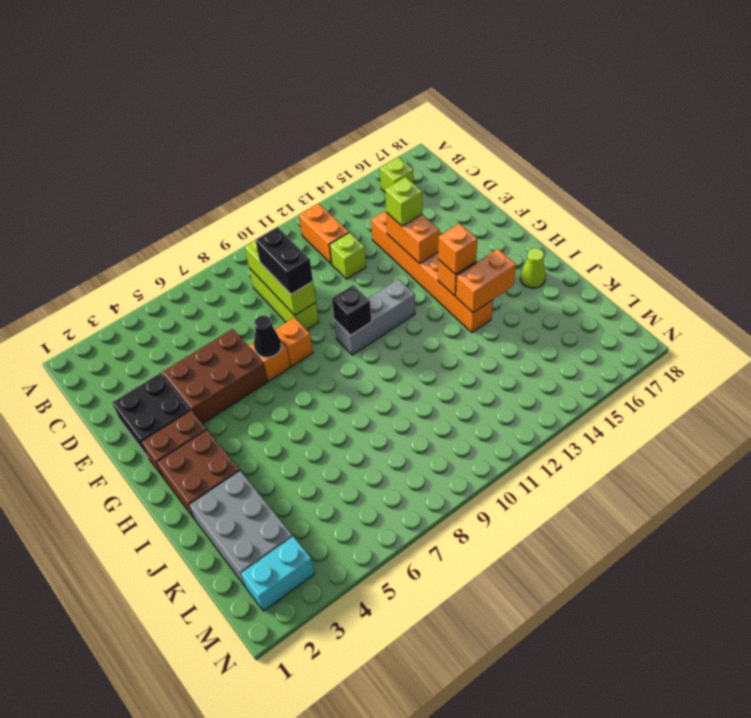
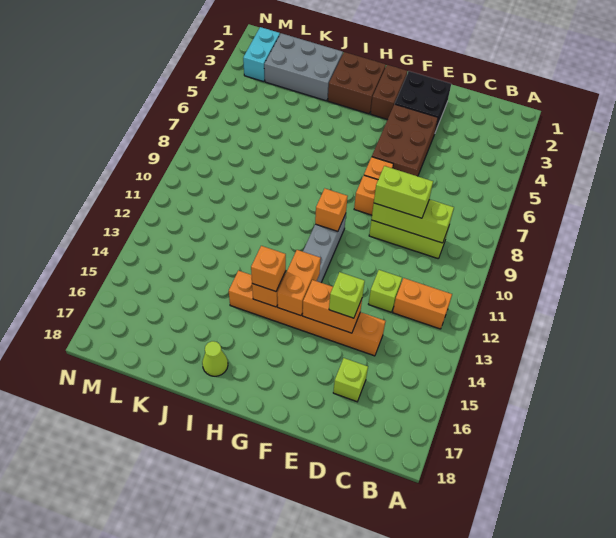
lime 1x1 brick [380,157,413,192] -> lime 1x1 brick moved to [333,358,368,402]
black 1x2 brick [255,227,313,294] -> lime 1x2 brick [374,166,433,218]
black 1x1 cone [254,316,281,357] -> none
black 1x1 brick [332,285,371,336] -> orange 1x1 brick [315,189,348,231]
orange 1x2 brick [456,249,516,313] -> orange 1x2 brick moved to [277,250,321,316]

